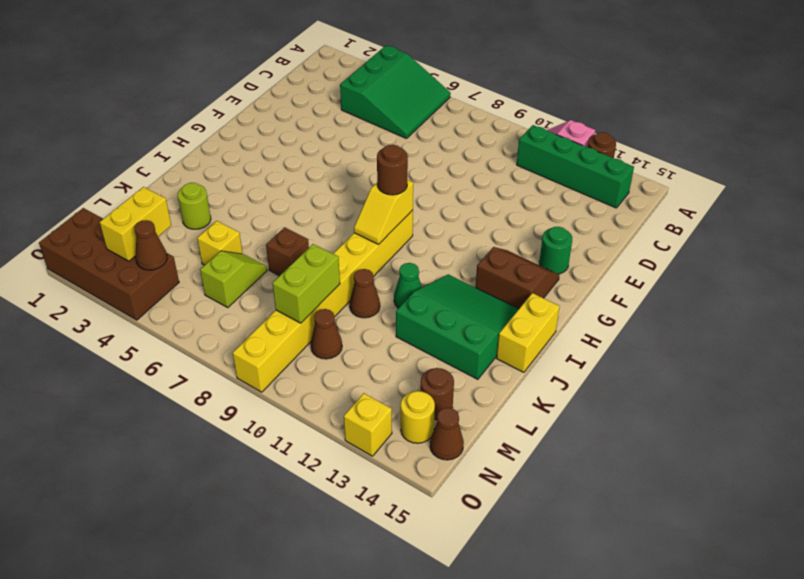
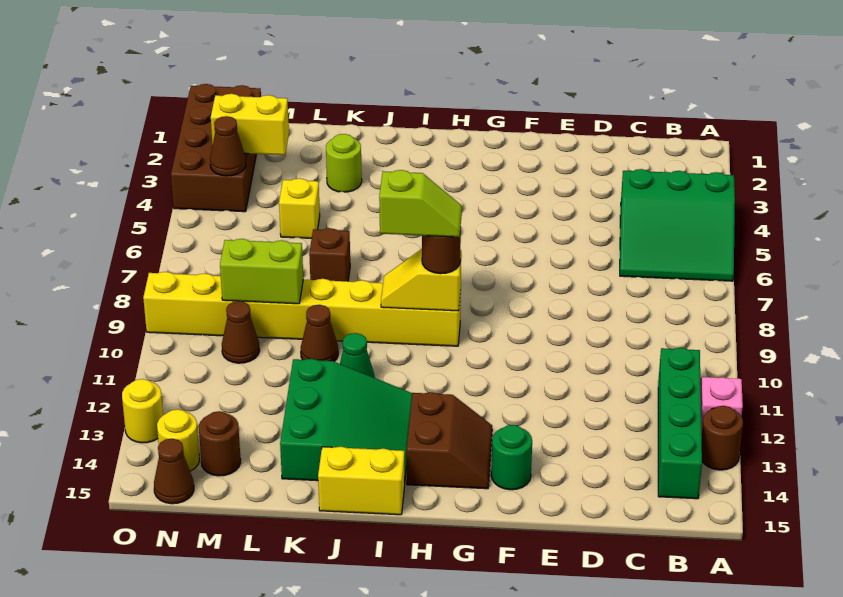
lime 1x2 slope [200,251,267,308] -> lime 1x2 slope moved to [379,170,462,237]
yellow 1x1 brick [344,393,392,456] -> yellow 1x1 round brick [122,379,163,443]

